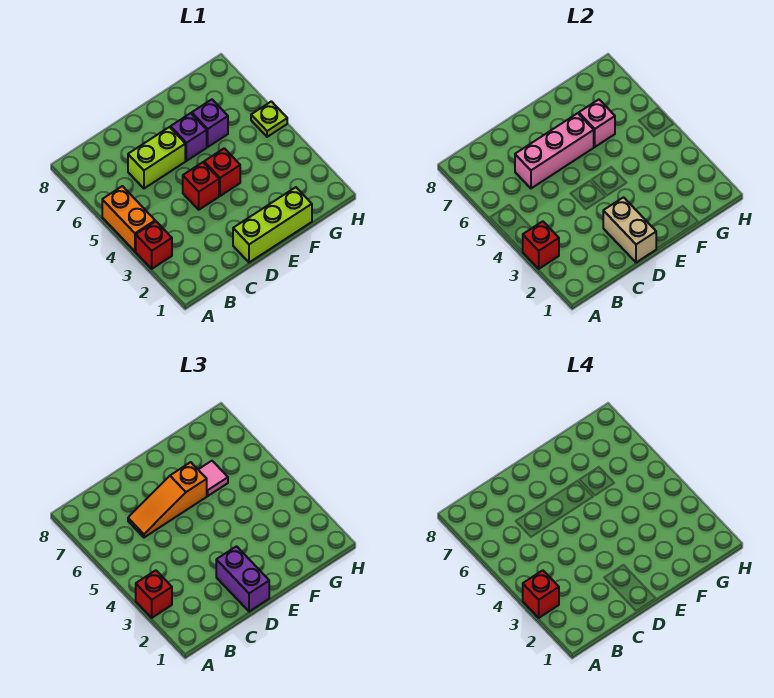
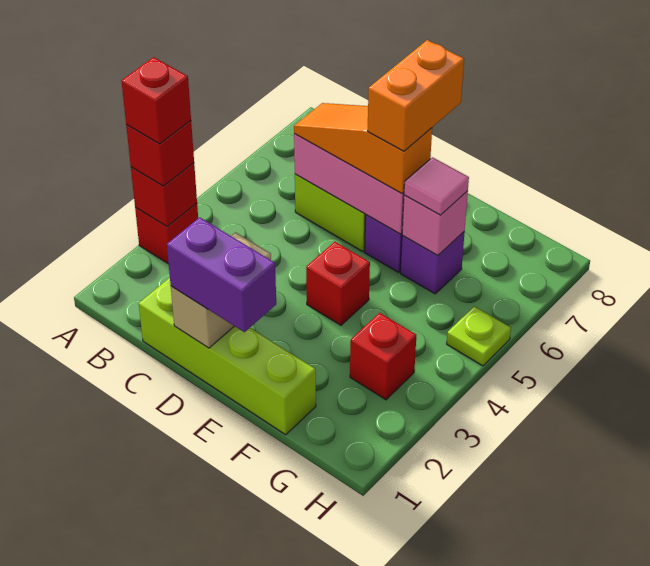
orange 1x2 brick [102,186,155,251] -> orange 1x2 brick moved to [368,40,464,151]
lime 1x3 brick [233,187,312,263] -> lime 1x4 brick [139,278,316,435]
purple 1x2 brick [216,546,269,612] -> purple 1x2 brick turned to [167,217,276,332]
red 1x1 brick [183,162,219,210] -> red 1x1 brick moved to [350,313,416,400]

